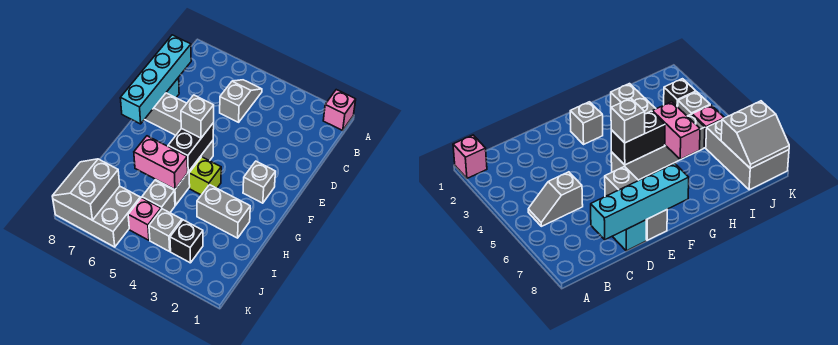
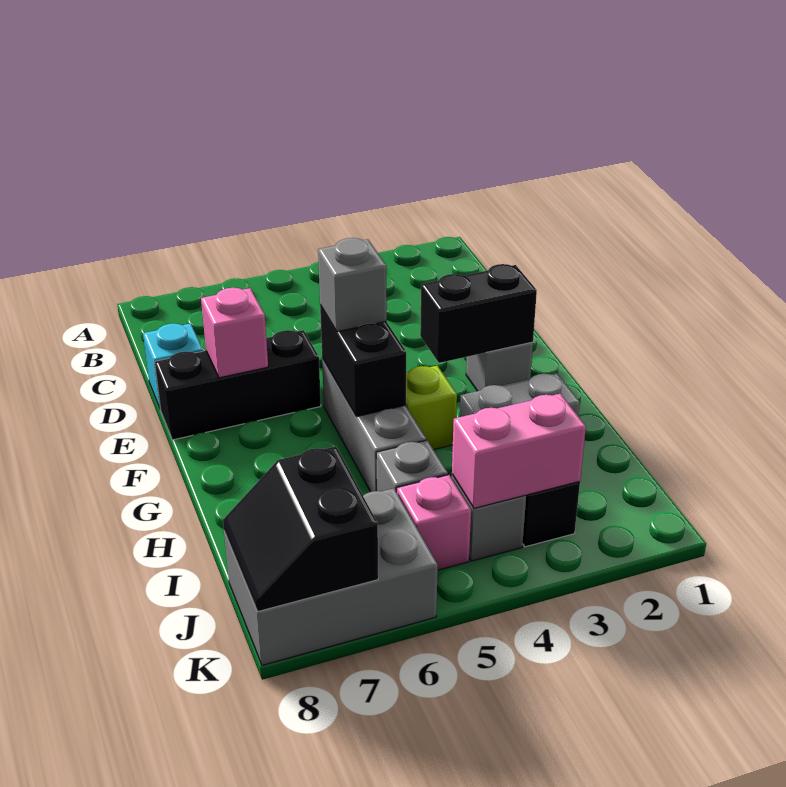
pink 1x1 brick [323,90,356,130] -> pink 1x1 brick moved to [201,288,268,378]
grey 1x2 slope [220,80,262,122] -> none
cyan 1x4 brick [120,35,191,124] -> none
grey 1x3 brick [145,93,187,135] -> black 1x3 brick [155,330,321,440]
none -> black 1x2 brick [420,264,537,363]
pink 1x2 brick [134,136,188,189] -> pink 1x2 brick moved to [452,394,586,508]
grey 2x2 slope [52,159,120,220] -> black 2x2 slope [223,446,378,612]

